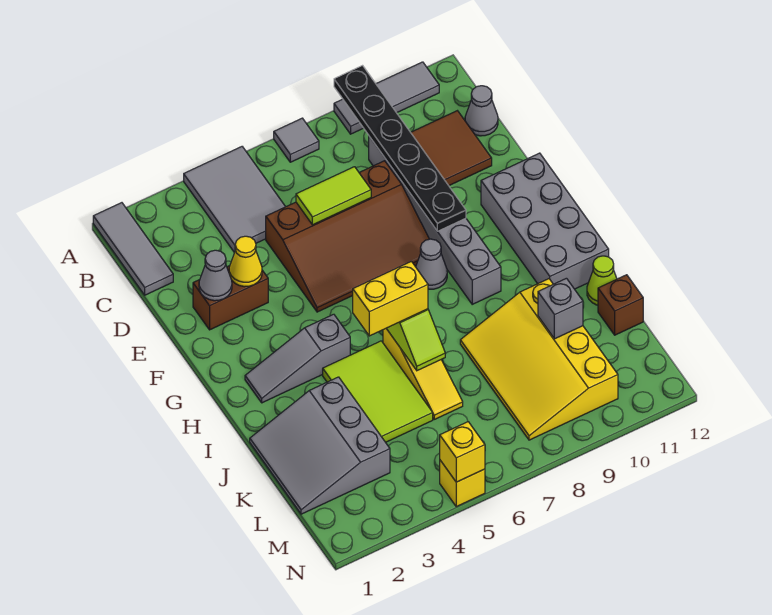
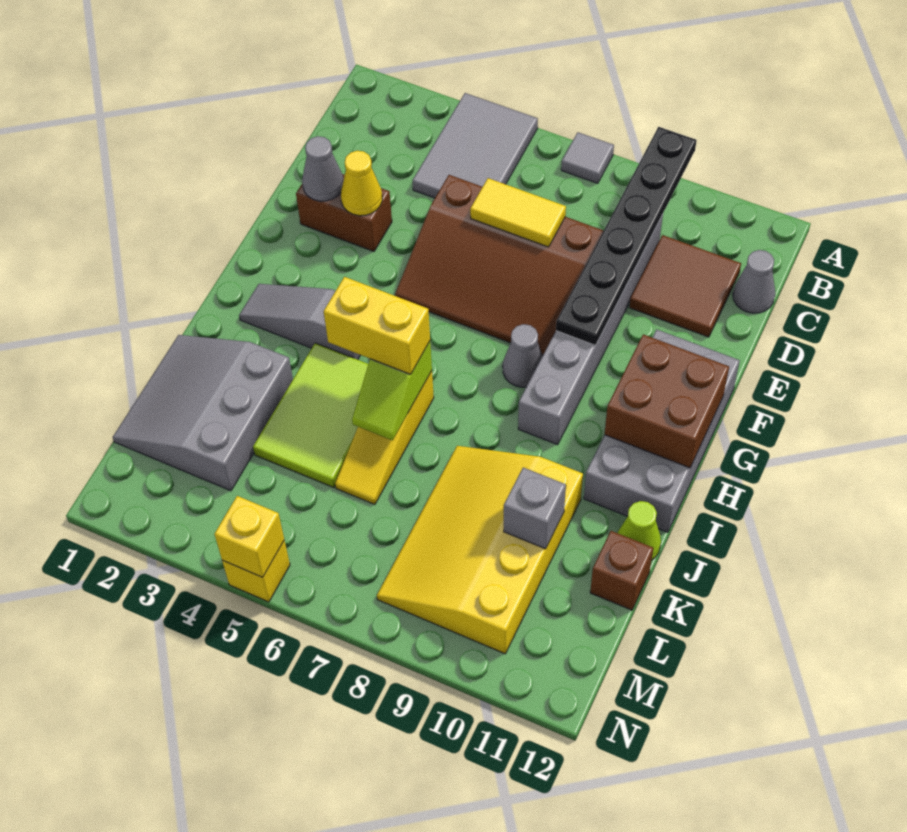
grey 1x3 tile [93,203,173,295] -> none
grey 1x3 tile [334,62,439,134] -> none
lime 1x2 tile [296,167,371,225] -> yellow 1x2 tile [470,178,566,247]
none -> brown 2x2 brick [605,334,729,468]

